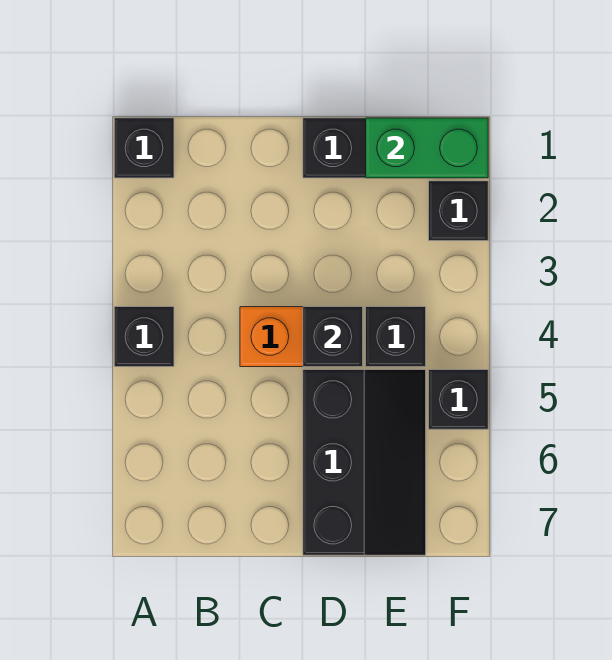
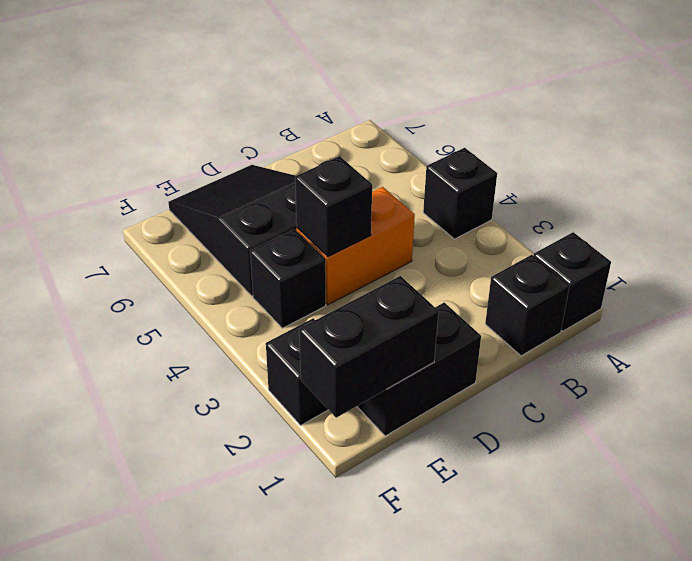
black 2x3 slope [303,370,426,555] -> black 2x3 slope turned to [168,165,297,296]
green 1x2 brick [366,118,488,178] -> black 1x2 brick [299,276,439,418]
black 1x1 brick [429,370,488,429] -> black 1x1 brick moved to [485,255,570,356]

